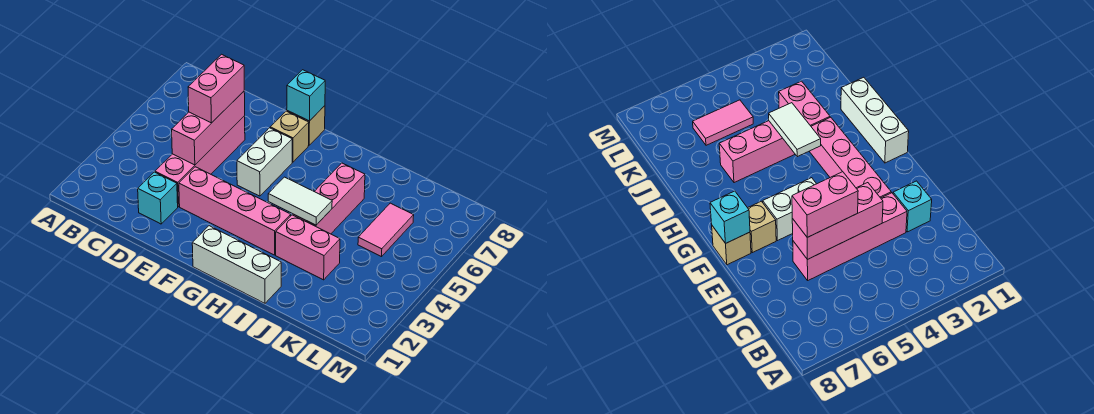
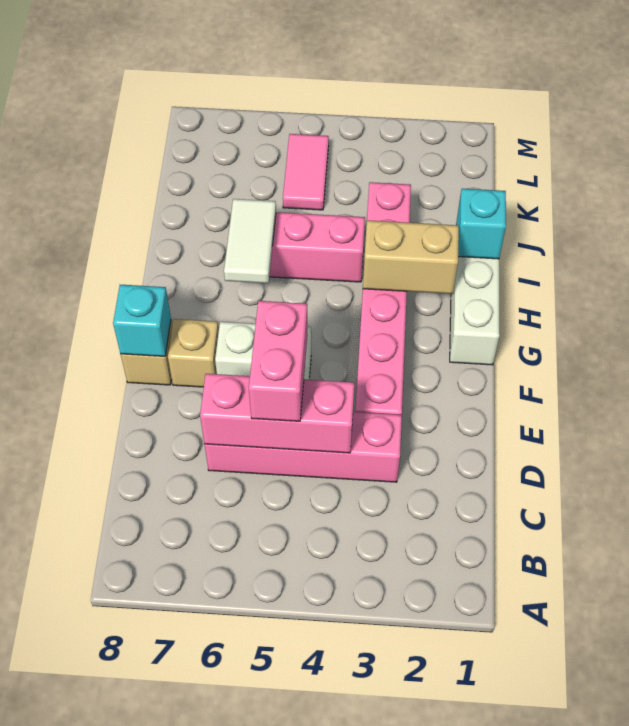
cyan 1x1 brick [138,172,178,224] -> cyan 1x1 brick moved to [456,189,506,259]
pink 1x2 brick [188,54,244,123] -> pink 1x2 brick turned to [249,301,308,421]
none -> tan 1x2 brick [363,220,459,294]
white 1x2 tile [268,177,332,225] -> white 1x2 tile moved to [224,199,276,283]
pink 1x2 tile [358,203,414,257] -> pink 1x2 tile turned to [283,134,329,210]

